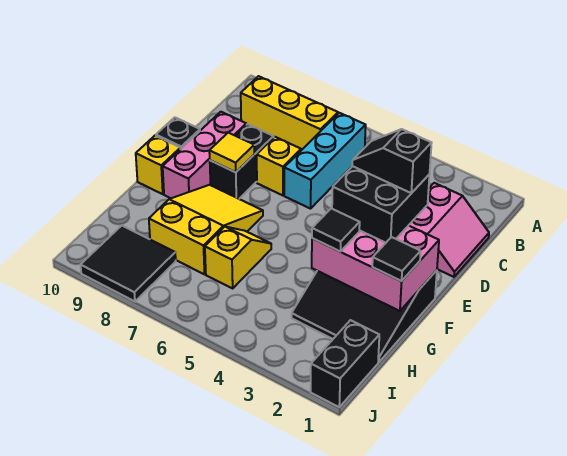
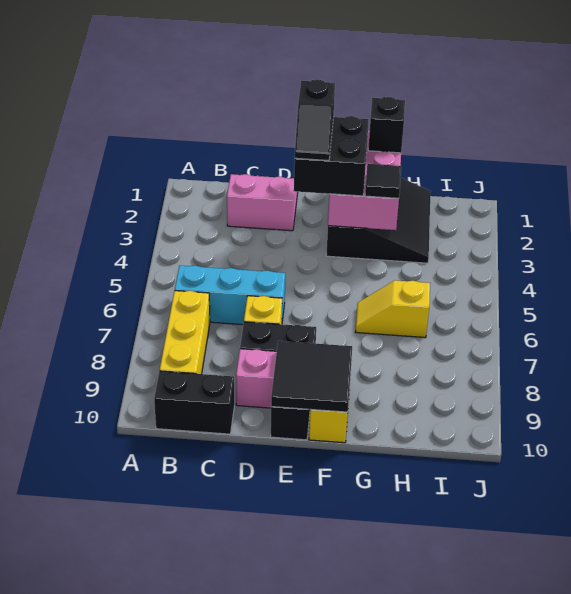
yellow 1x1 tile [209,133,254,172] -> none
yellow 2x3 slope [149,185,263,274] -> none
black 1x1 tile [372,237,421,281] -> black 1x1 brick [368,97,405,153]
black 1x2 brick [310,320,379,407] -> black 1x2 brick moved to [154,371,234,434]
black 2x2 tile [81,226,176,301] -> black 2x2 tile moved to [271,341,352,412]

